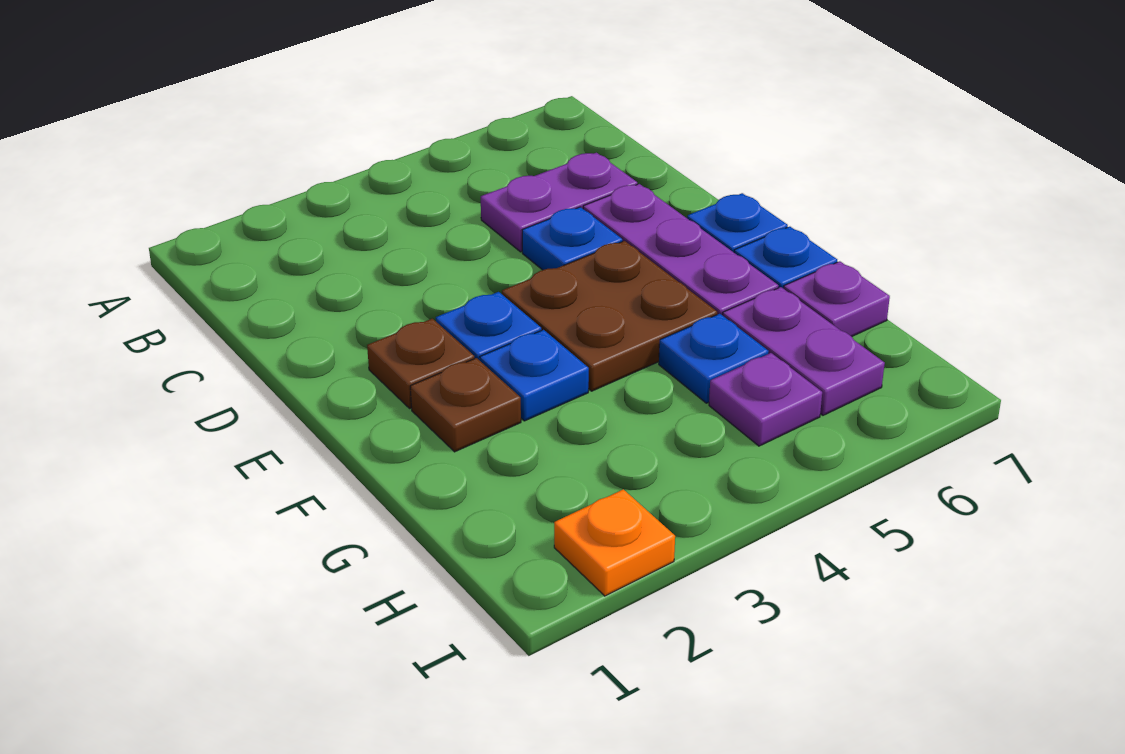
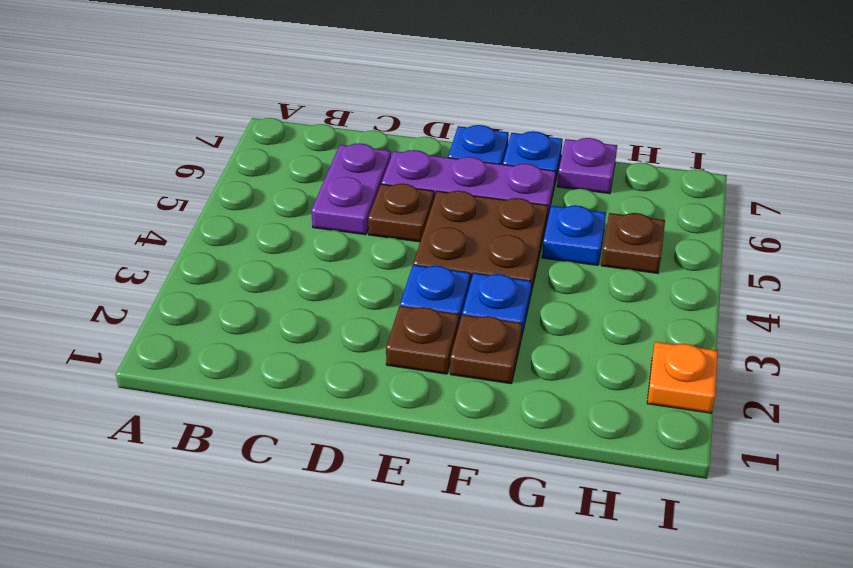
blue 1x1 plate [522,207,622,270] -> brown 1x1 plate [368,184,434,242]
purple 1x2 plate [723,287,885,415] -> none
purple 1x1 plate [709,353,822,446] -> brown 1x1 plate [601,213,665,273]

